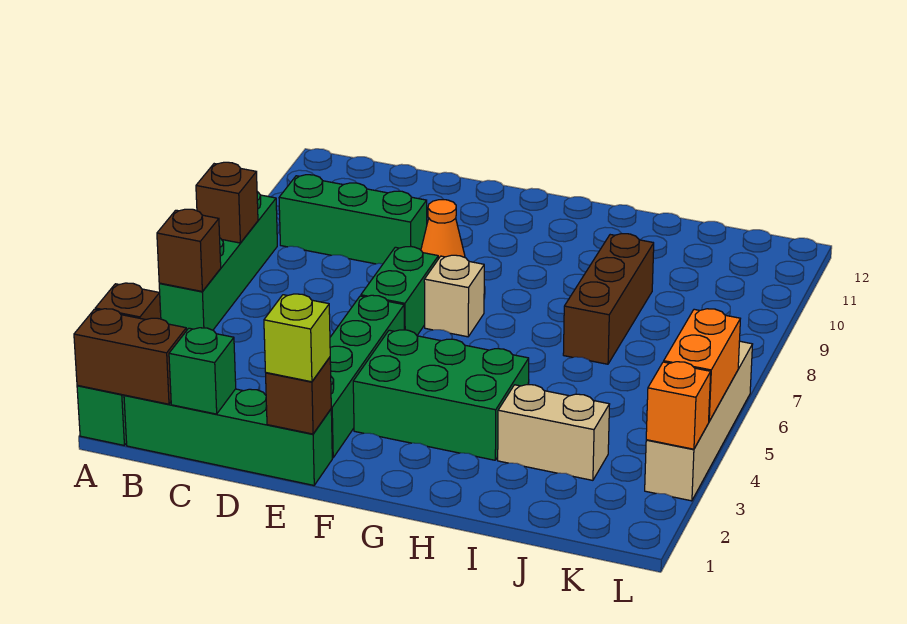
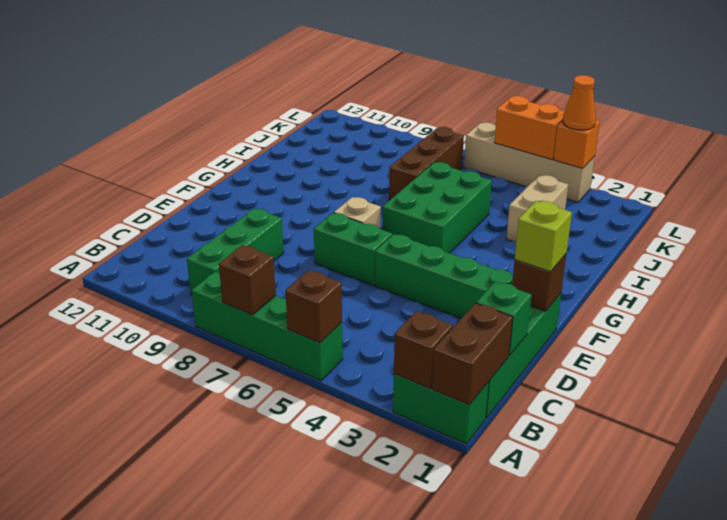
orange 1x1 cone [421,200,465,259] -> orange 1x1 cone moved to [563,75,596,130]
green 2x3 brick [353,330,529,460] -> green 2x3 brick moved to [383,162,492,253]
brown 1x3 brick [563,234,654,364] -> brown 1x3 brick turned to [389,127,464,200]

